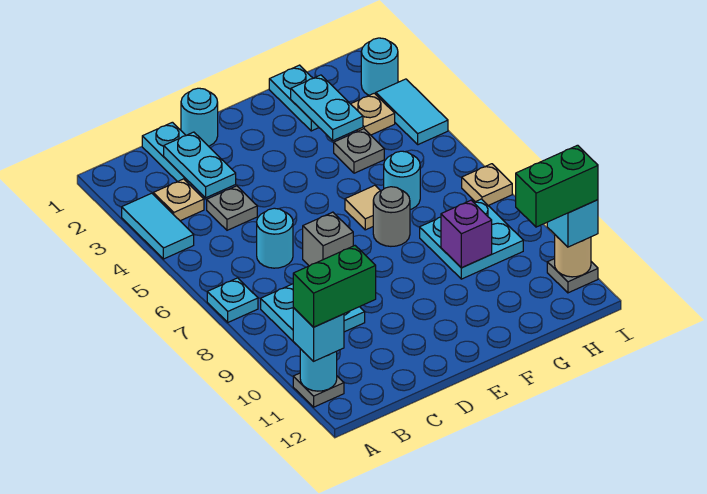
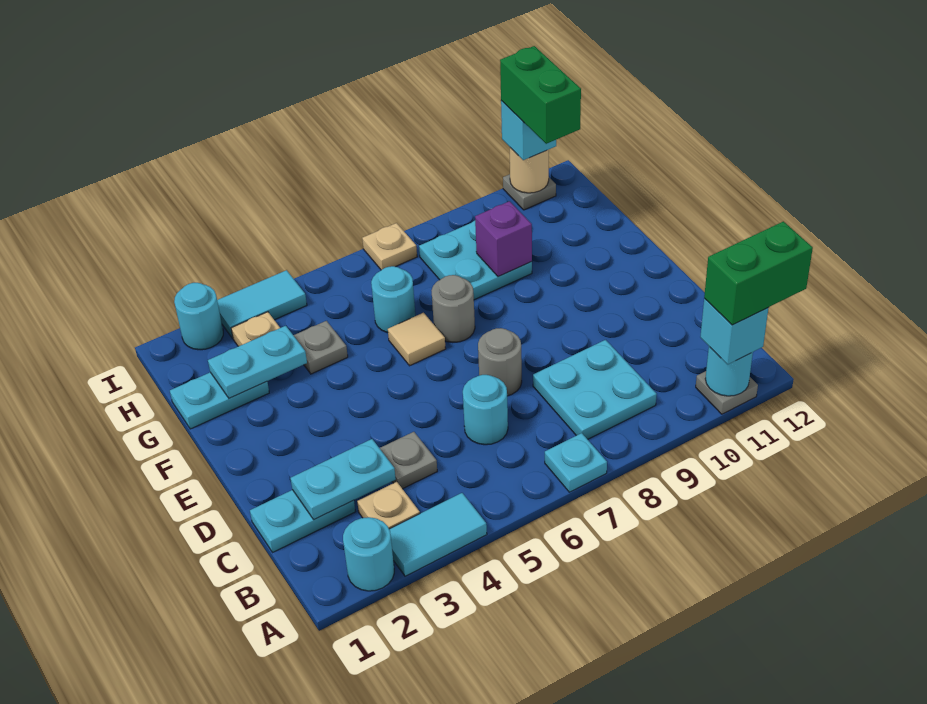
green 1x2 brick [293,246,376,327] -> green 1x2 brick turned to [704,221,813,325]
cyan 1x1 round brick [181,88,218,146] -> cyan 1x1 round brick moved to [343,517,394,591]
grey 1x1 brick [303,212,353,266] -> grey 1x1 round brick [478,328,522,396]

